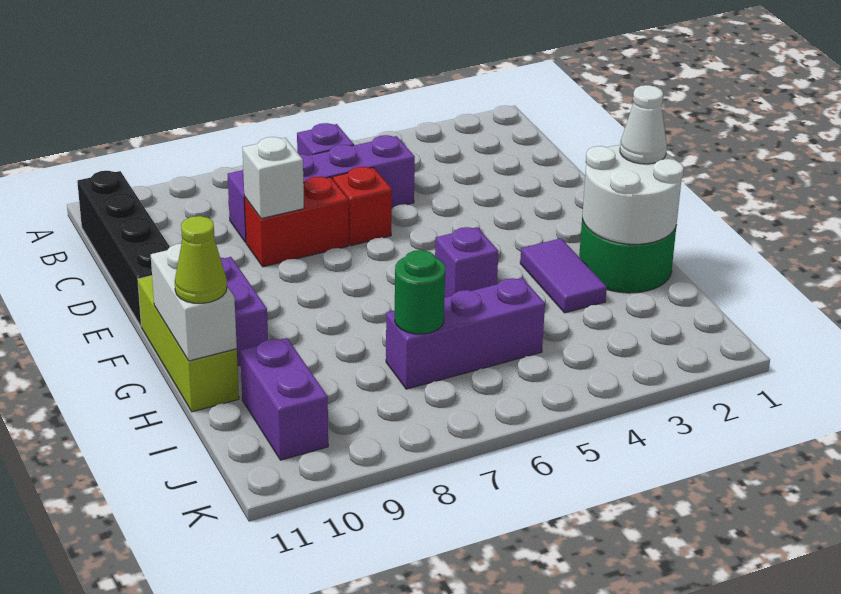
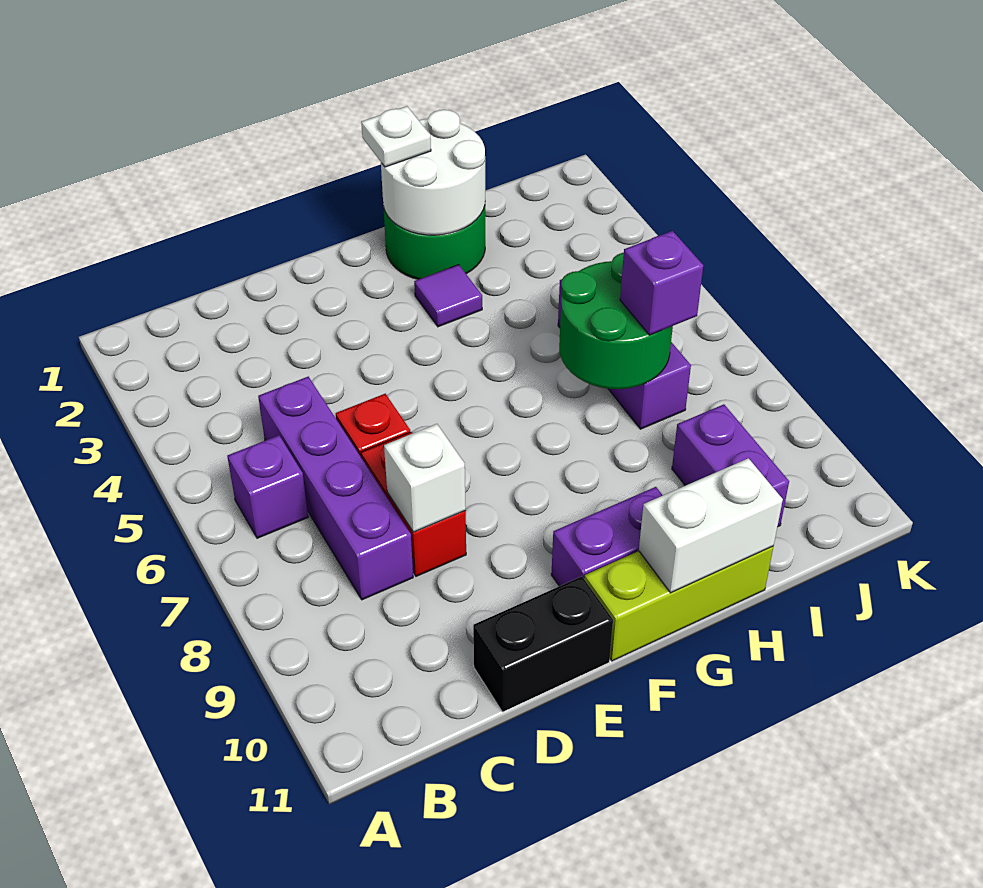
black 1x4 brick [77,171,170,326] -> black 1x2 brick [473,576,613,712]
white 1x1 cone [620,85,667,164] -> white 1x1 plate [361,106,431,167]
purple 1x2 tile [520,238,607,313] -> purple 1x1 tile [414,265,482,327]
purple 1x1 brick [435,227,498,298] -> purple 1x1 brick moved to [620,231,703,335]
lime 1x1 cone [175,216,227,303] -> none
green 1x1 round brick [395,250,445,334] -> green 2x2 round brick [559,253,673,389]
purple 1x2 brick [240,338,328,460] -> purple 1x2 brick turned to [672,404,789,527]

